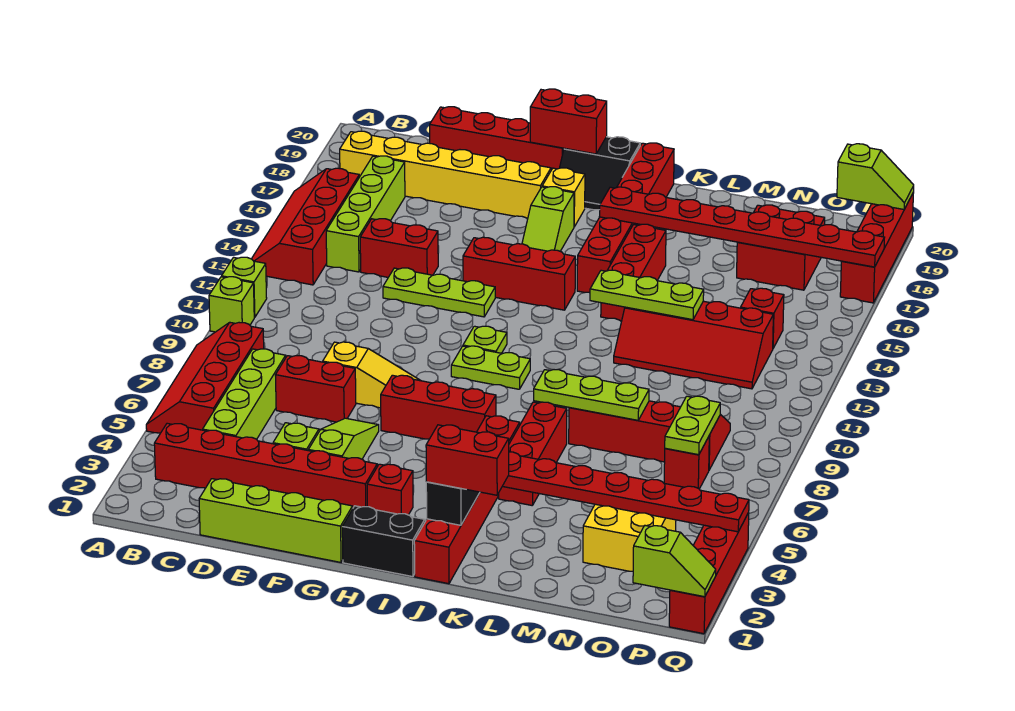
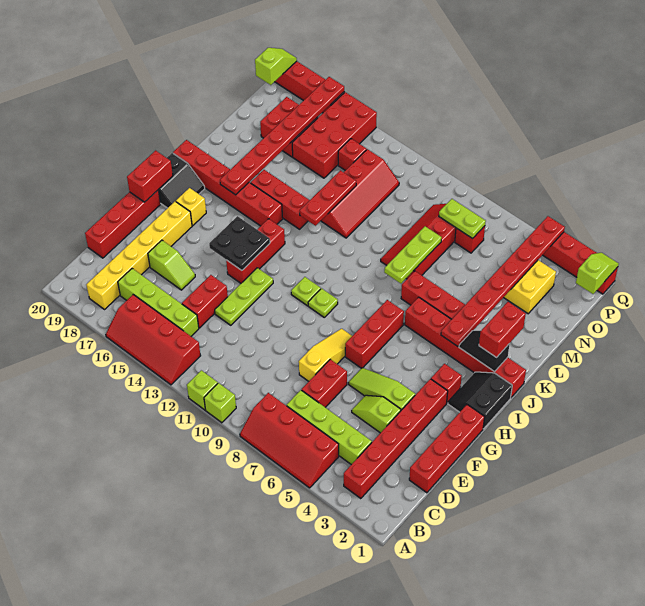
lime 1x4 brick [199,479,353,562] -> red 1x4 brick [409,405,485,493]
none -> black 2x2 plate [209,216,270,270]
lime 1x2 plate [451,346,530,389] -> lime 1x1 plate [308,288,338,317]
lime 1x2 slope [522,187,574,251] -> lime 1x2 slope moved to [148,240,195,290]
lime 1x3 plate [590,270,704,320] -> red 1x3 plate [300,170,356,226]
none -> red 2x4 brick [292,92,377,178]

